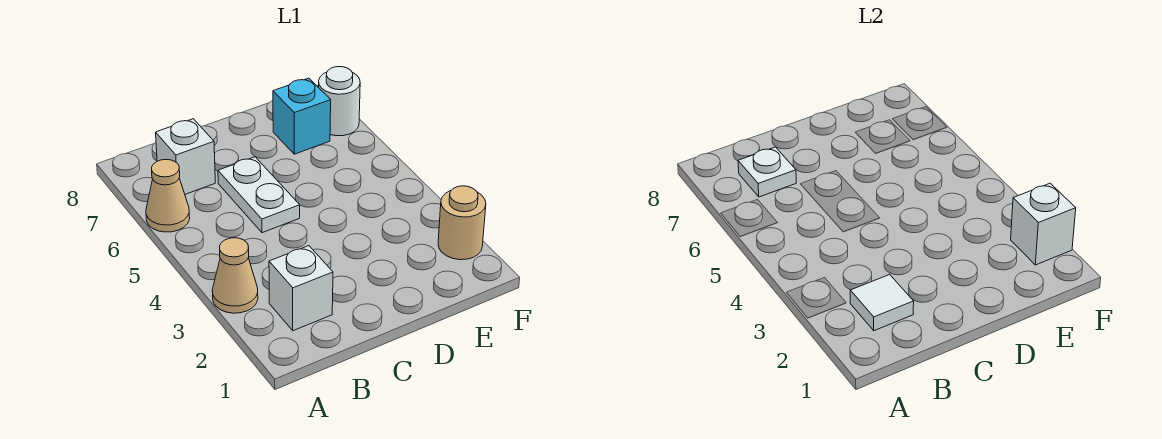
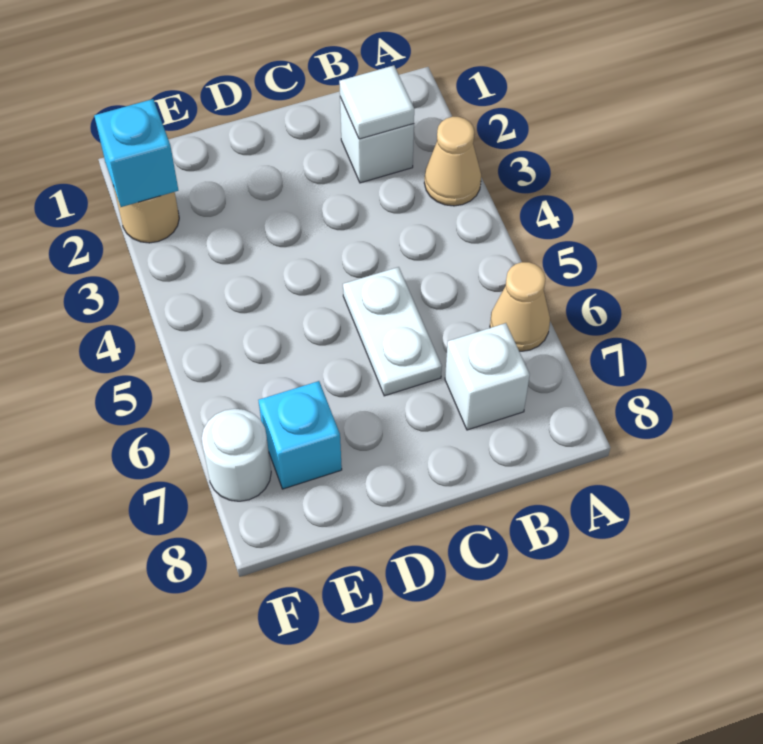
white 1x1 plate [738,147,796,197] -> none
white 1x1 brick [1011,183,1076,265] -> cyan 1x1 brick [94,99,178,207]

